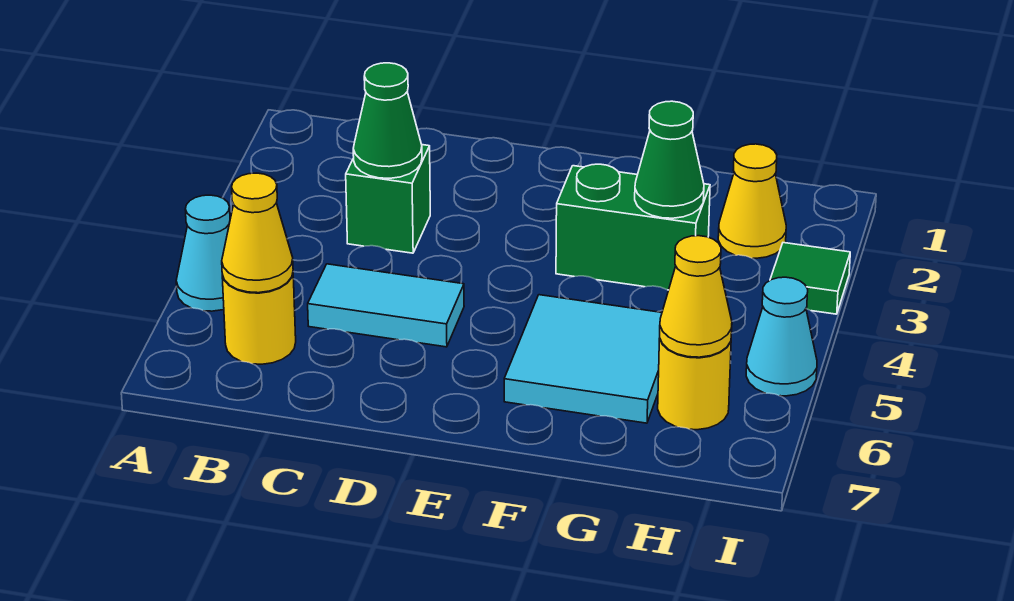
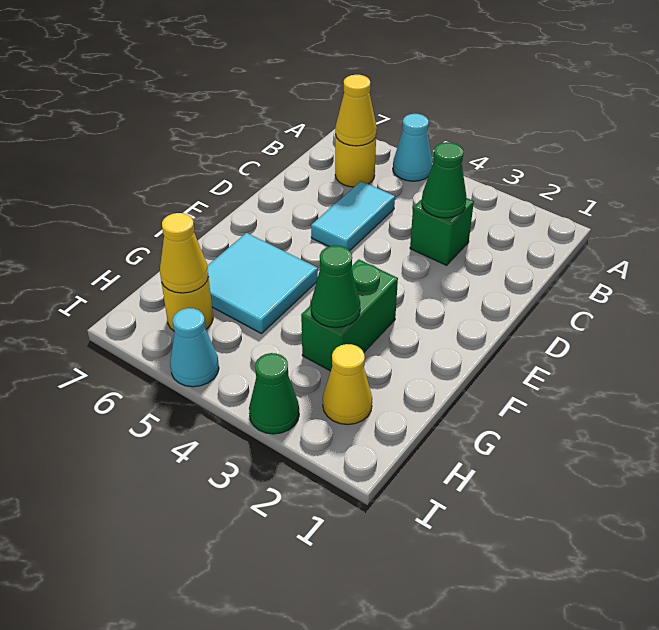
green 1x1 tile [770,243,850,314] -> green 1x1 cone [249,353,299,434]

